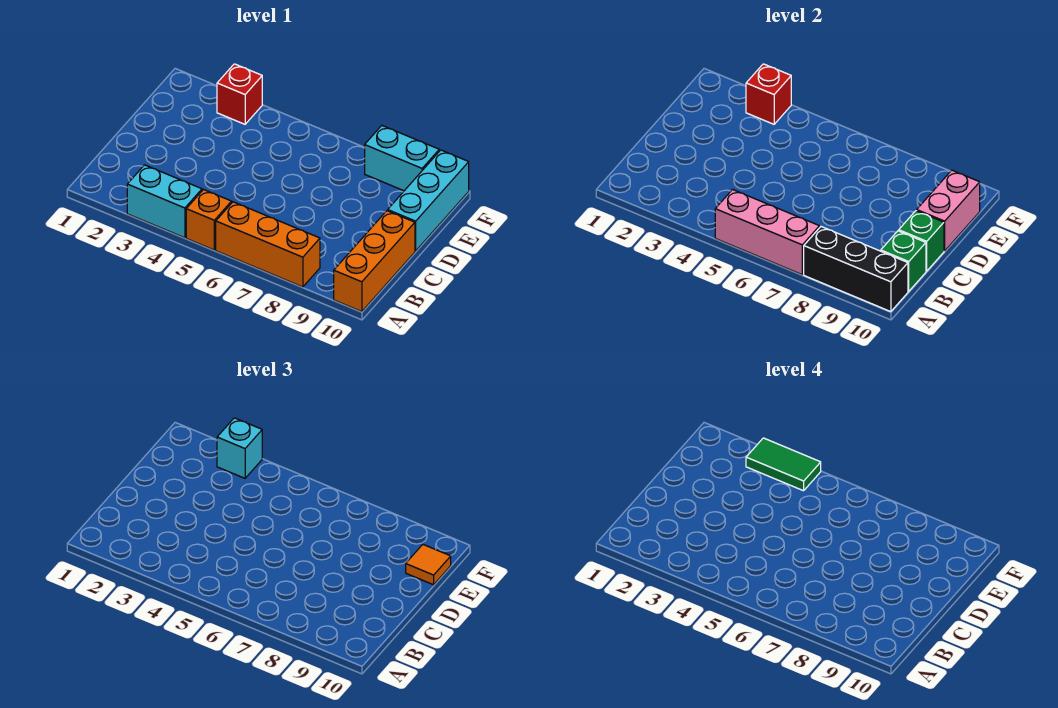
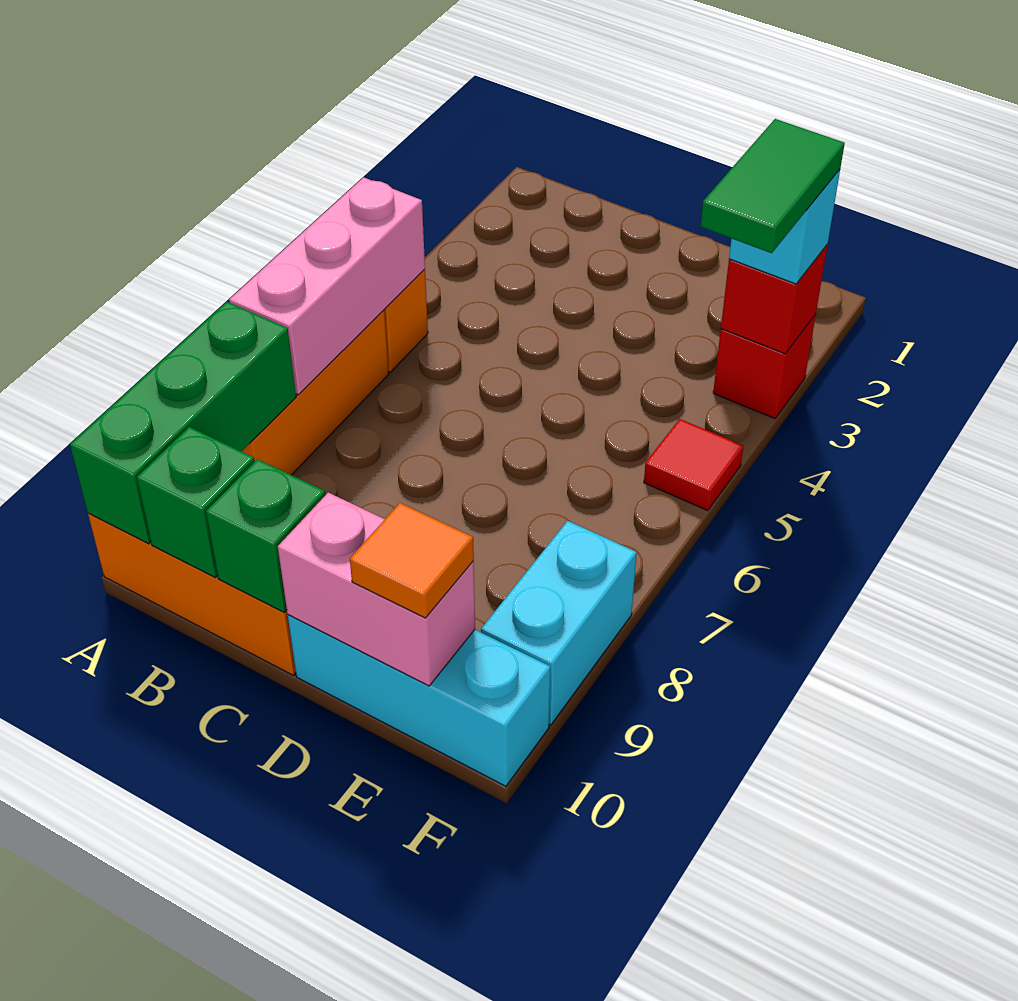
cyan 1x2 brick [127,165,202,238] -> none
black 1x3 brick [804,227,908,312] -> green 1x3 brick [70,302,296,544]
none -> red 1x1 tile [644,419,743,511]

